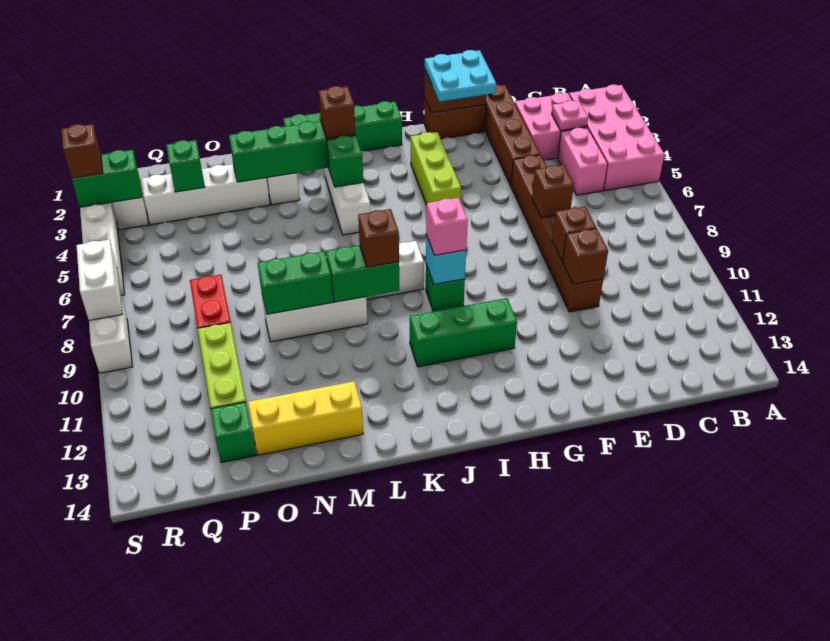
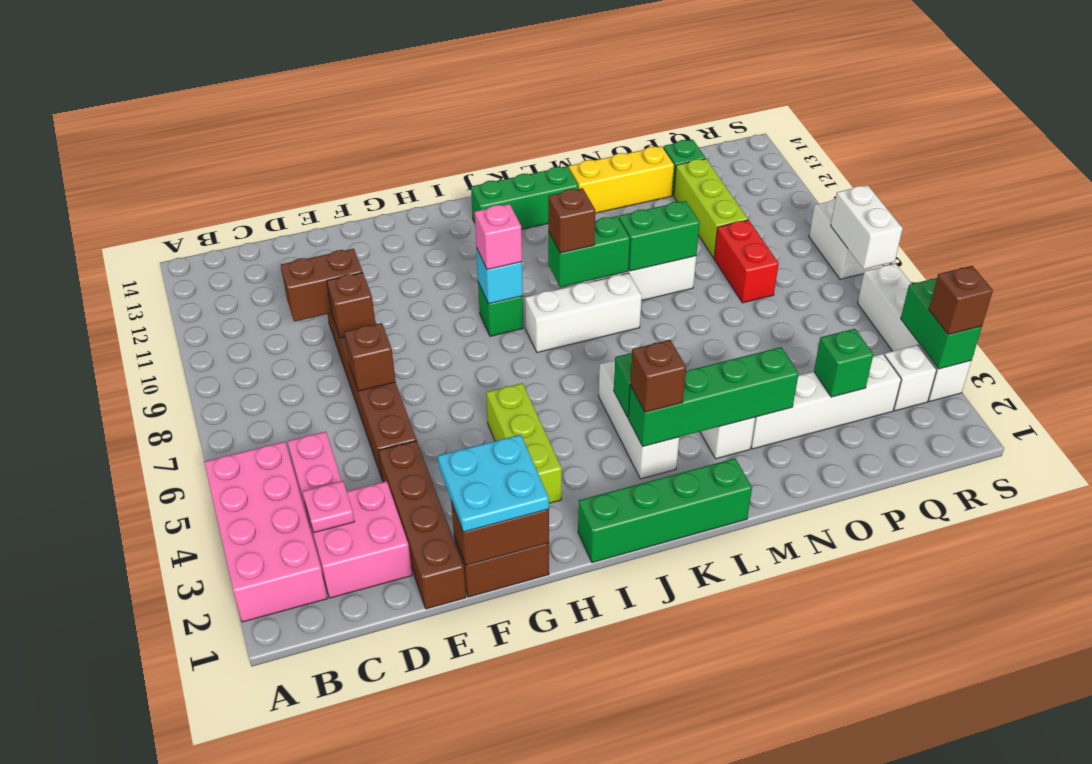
brown 1x1 brick [563,228,608,284] -> brown 1x2 brick [281,249,363,322]
green 1x3 brick [410,298,517,367] -> green 1x3 brick moved to [471,166,578,230]
green 1x2 brick [72,150,142,207] -> green 1x2 brick turned to [901,278,982,369]

